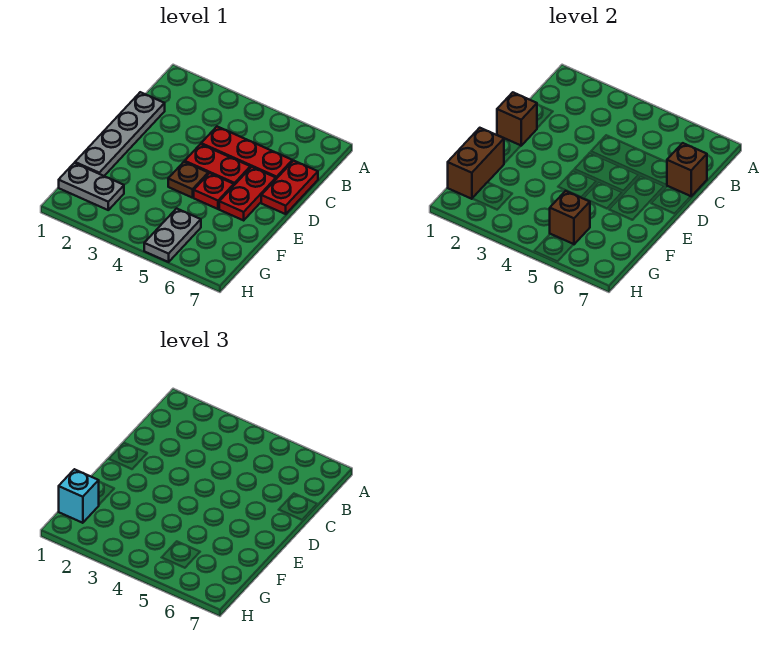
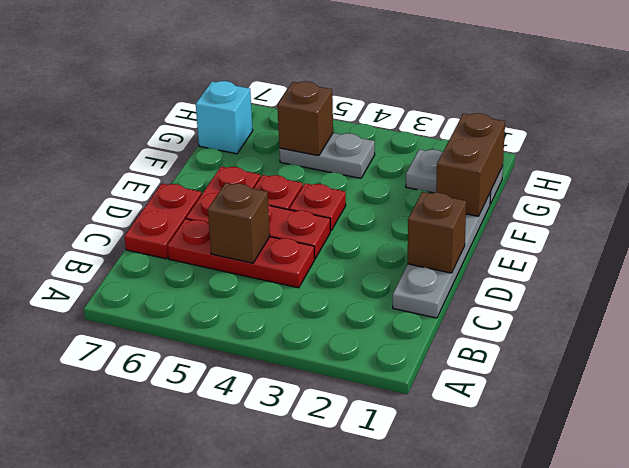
brown 1x1 brick [667,143,707,196] -> brown 1x1 brick moved to [208,183,270,263]
brown 1x1 plate [168,162,208,198] -> red 1x1 plate [289,183,346,231]
cyan 1x1 brick [59,469,99,523] -> cyan 1x1 brick moved to [196,81,253,154]
grey 1x2 plate [144,209,201,262] -> grey 1x2 plate turned to [279,133,375,178]

